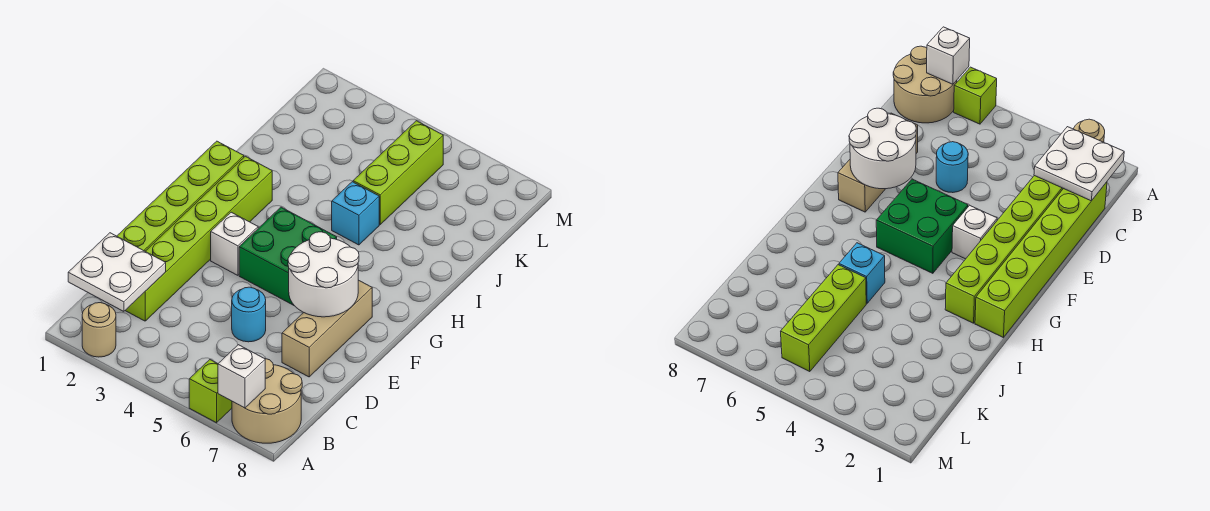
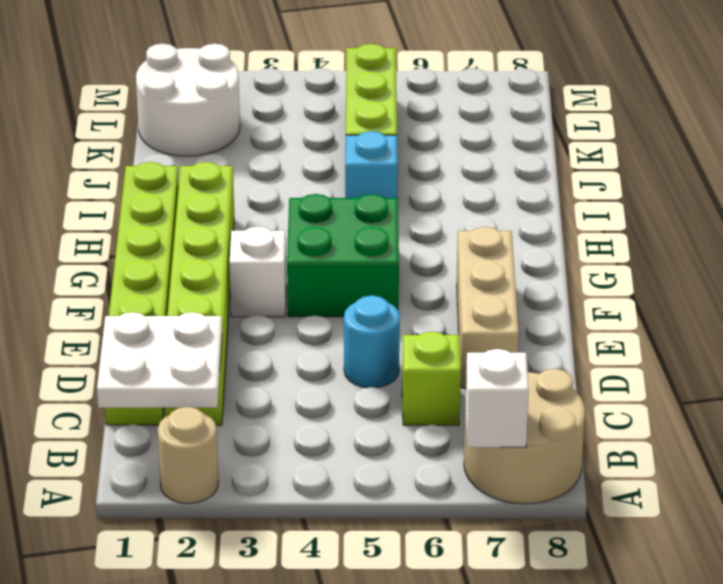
lime 1x1 brick [189,360,232,423] -> lime 1x1 brick moved to [402,332,461,425]
white 2x2 round brick [288,232,359,317] -> white 2x2 round brick moved to [136,44,240,156]

